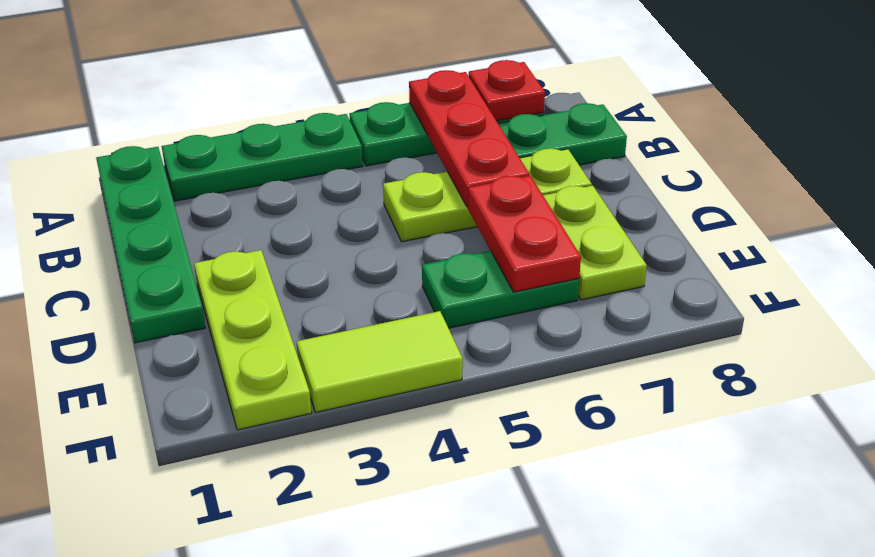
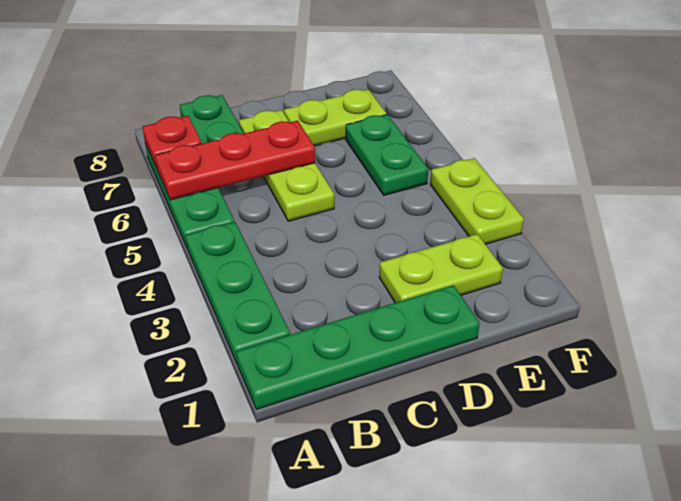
lime 1x3 plate [194,250,312,430] -> lime 1x2 plate [379,234,503,303]
red 1x2 plate [468,176,581,292] -> none
lime 1x2 tile [297,311,463,412] -> lime 1x2 plate [430,158,524,244]

